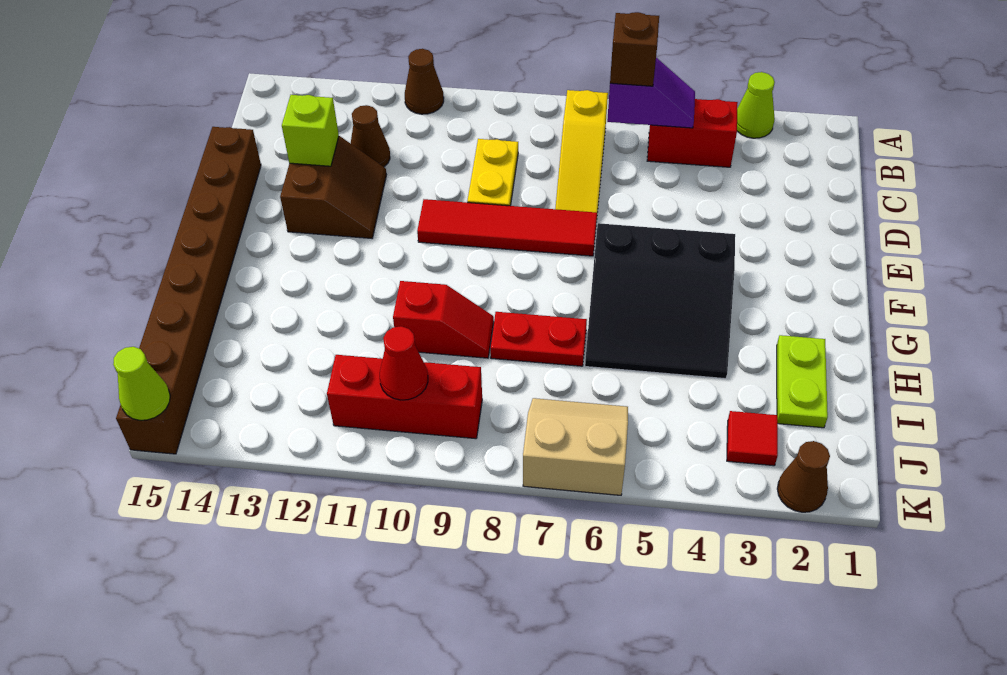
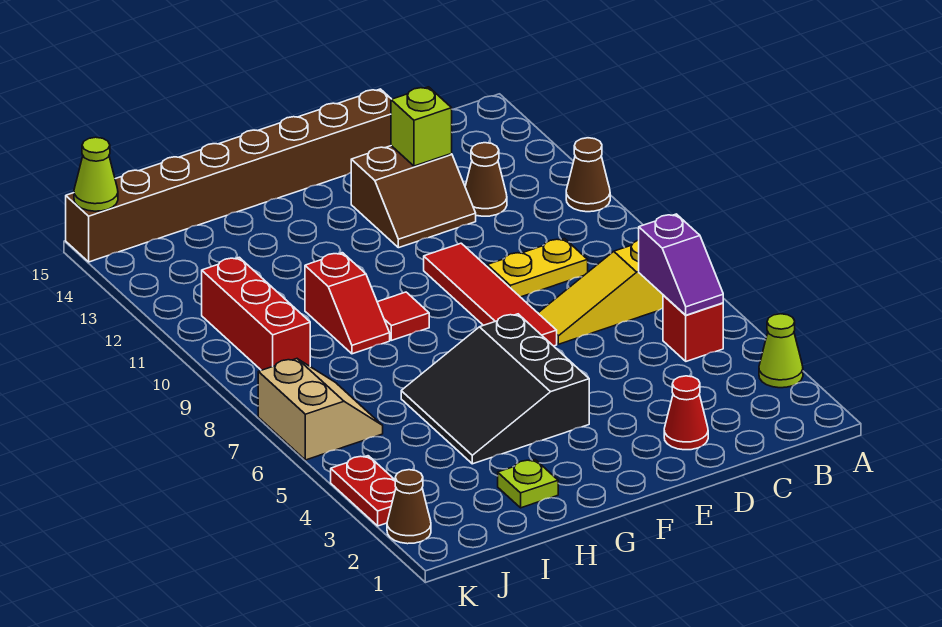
red 1x2 brick [647,99,738,167] -> red 1x1 brick [663,295,723,361]
brown 1x1 brick [610,12,659,86] -> none
lime 1x2 plate [777,335,828,428] -> lime 1x1 plate [498,460,558,508]
red 1x2 plate [490,312,587,366] -> red 1x2 plate moved to [331,456,396,526]
red 1x1 tile [727,411,778,466] -> red 1x1 tile moved to [377,292,429,340]
red 1x1 cone [380,326,428,400] -> red 1x1 cone moved to [664,376,708,450]

